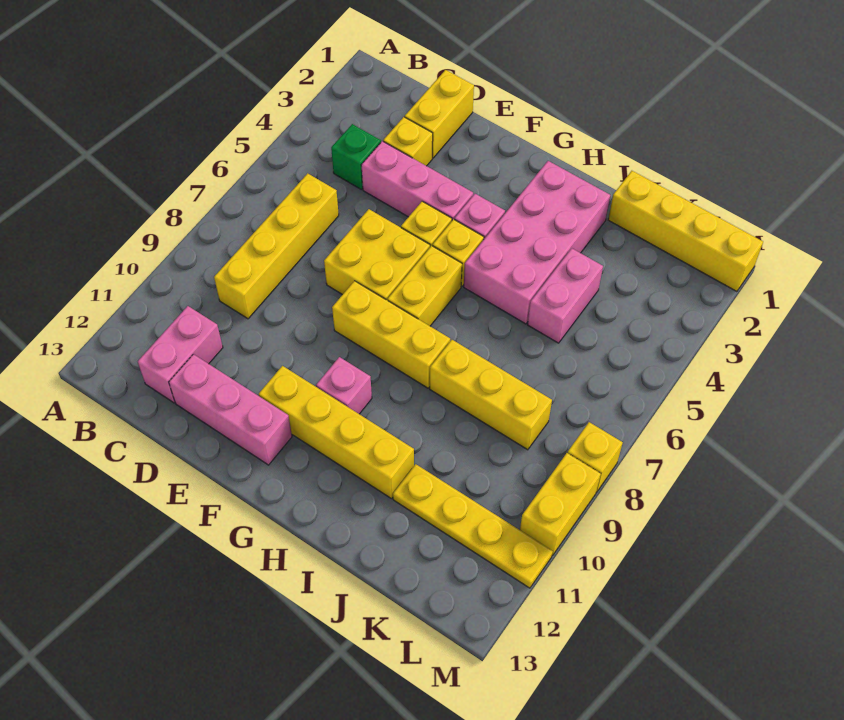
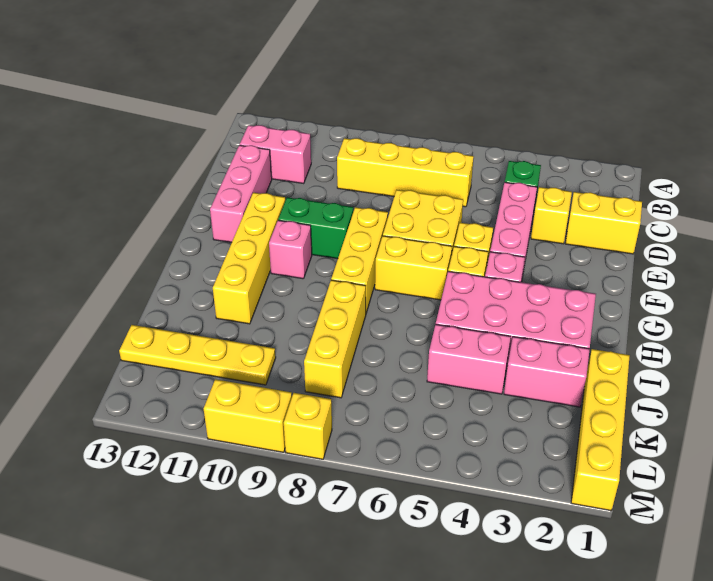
none -> green 1x2 brick [278,197,353,259]
none -> pink 1x2 brick [504,337,590,407]
yellow 1x4 plate [393,464,553,588] -> yellow 1x4 plate turned to [119,325,276,385]

